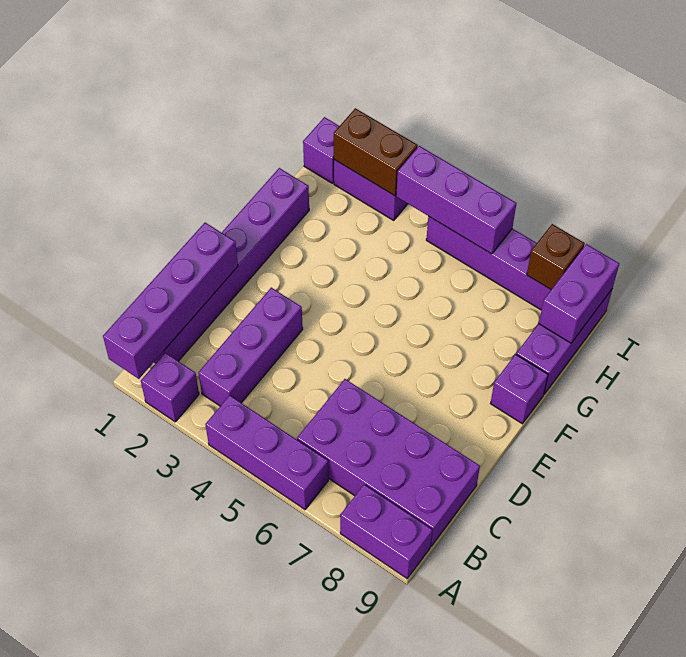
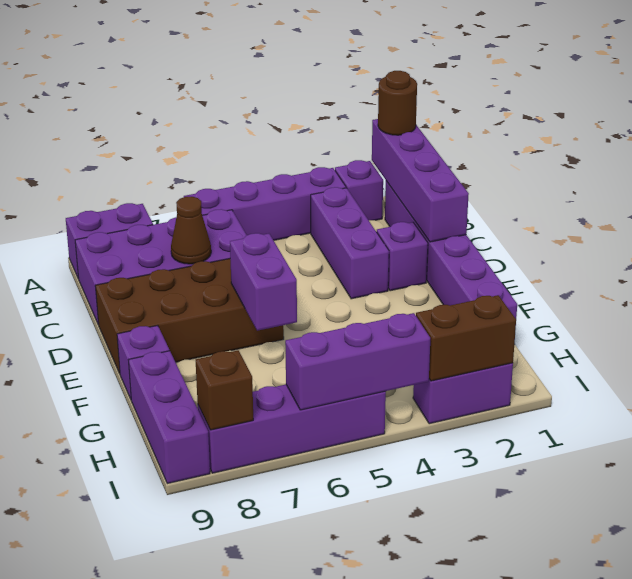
none -> brown 1x1 round brick [378,71,417,135]
purple 1x3 brick [205,395,328,510] -> purple 1x4 brick [184,167,346,240]
none -> brown 1x1 cone [171,197,211,264]
none -> brown 2x4 brick [95,259,284,373]
purple 1x2 brick [539,244,619,343] -> purple 1x2 brick moved to [230,233,297,331]
purple 1x1 brick [303,117,339,183] -> purple 1x1 brick moved to [377,222,428,291]

